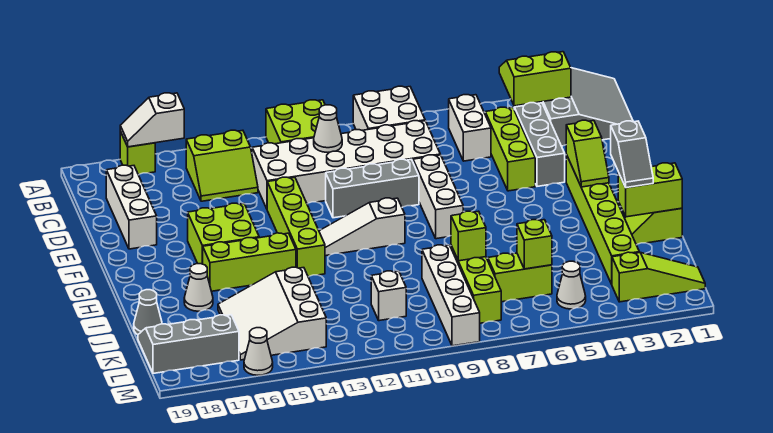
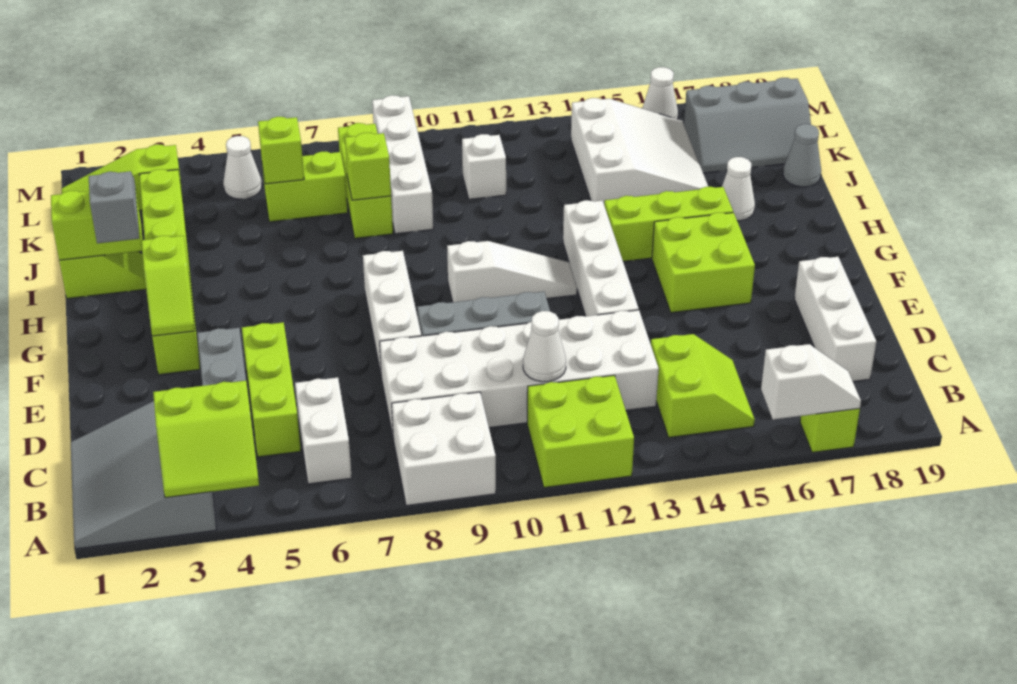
lime 2x2 slope [186,130,258,201] -> lime 2x2 slope turned to [651,334,755,437]
lime 1x4 brick [267,177,325,277] -> white 1x4 brick [563,200,639,316]
lime 1x2 slope [566,120,609,187] -> lime 1x2 slope turned to [142,236,195,336]

